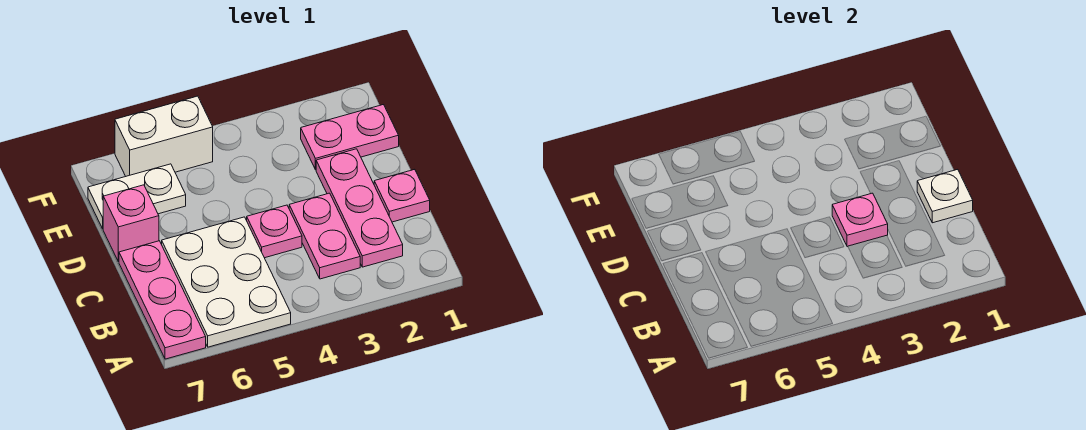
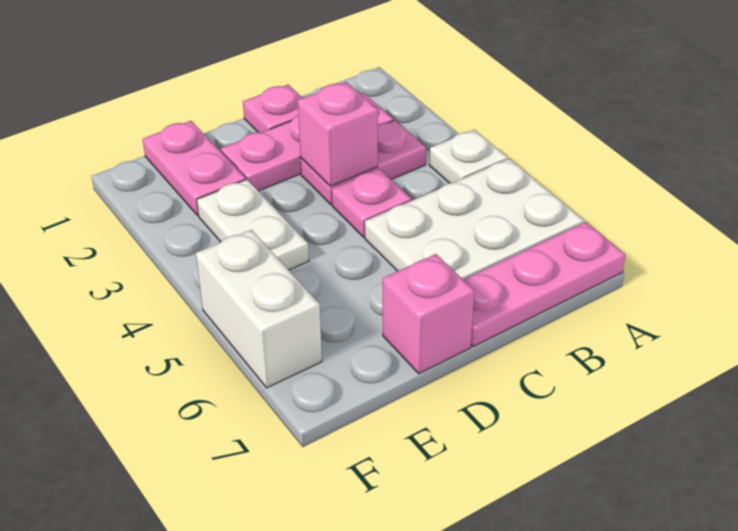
white 1x1 plate [917,169,973,223] -> white 1x1 plate moved to [429,130,508,183]
pink 1x1 plate [832,193,888,247] -> pink 1x1 brick [298,82,378,186]
white 1x2 plate [88,164,186,229] -> white 1x2 plate moved to [197,180,309,270]

